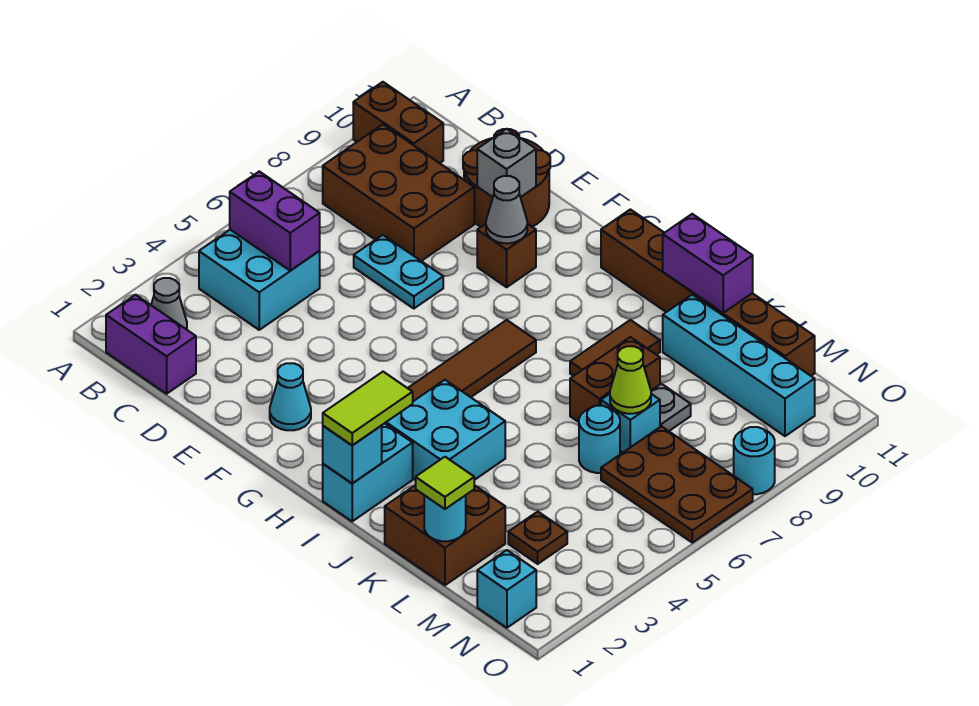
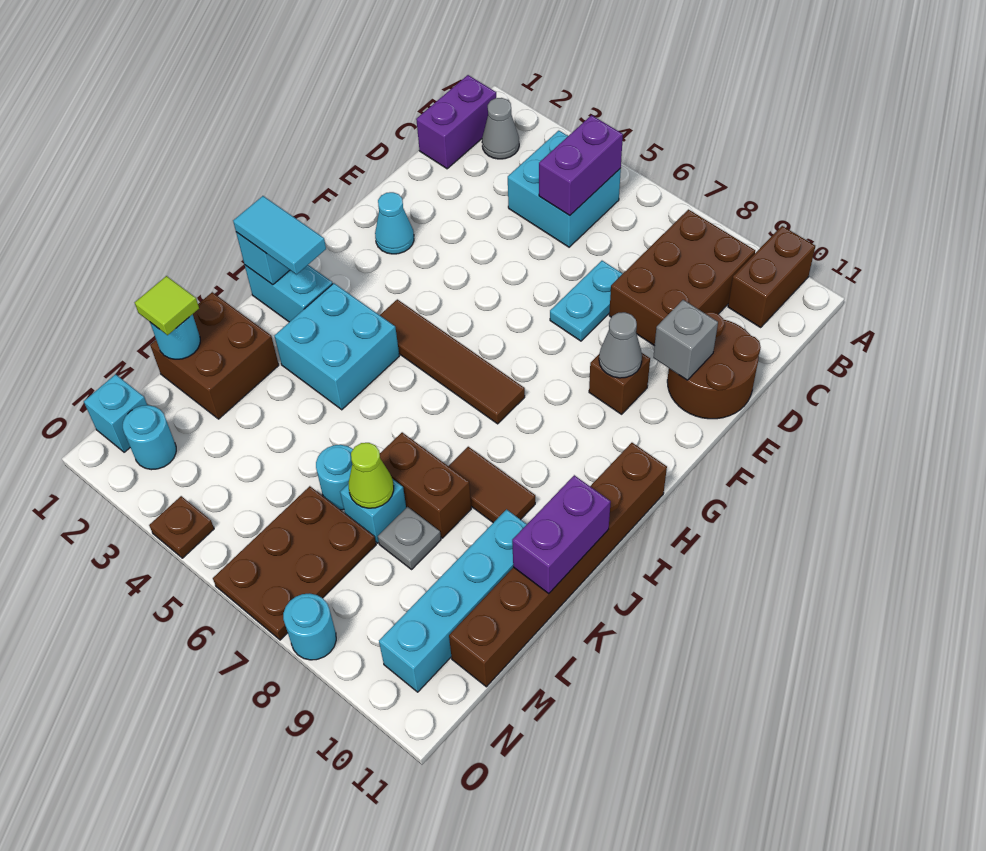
lime 1x2 tile [323,372,413,445] -> cyan 1x2 tile [233,196,326,274]
brown 1x1 plate [508,512,567,564] -> brown 1x1 plate moved to [149,496,214,558]
none -> cyan 1x1 round brick [123,405,176,470]

